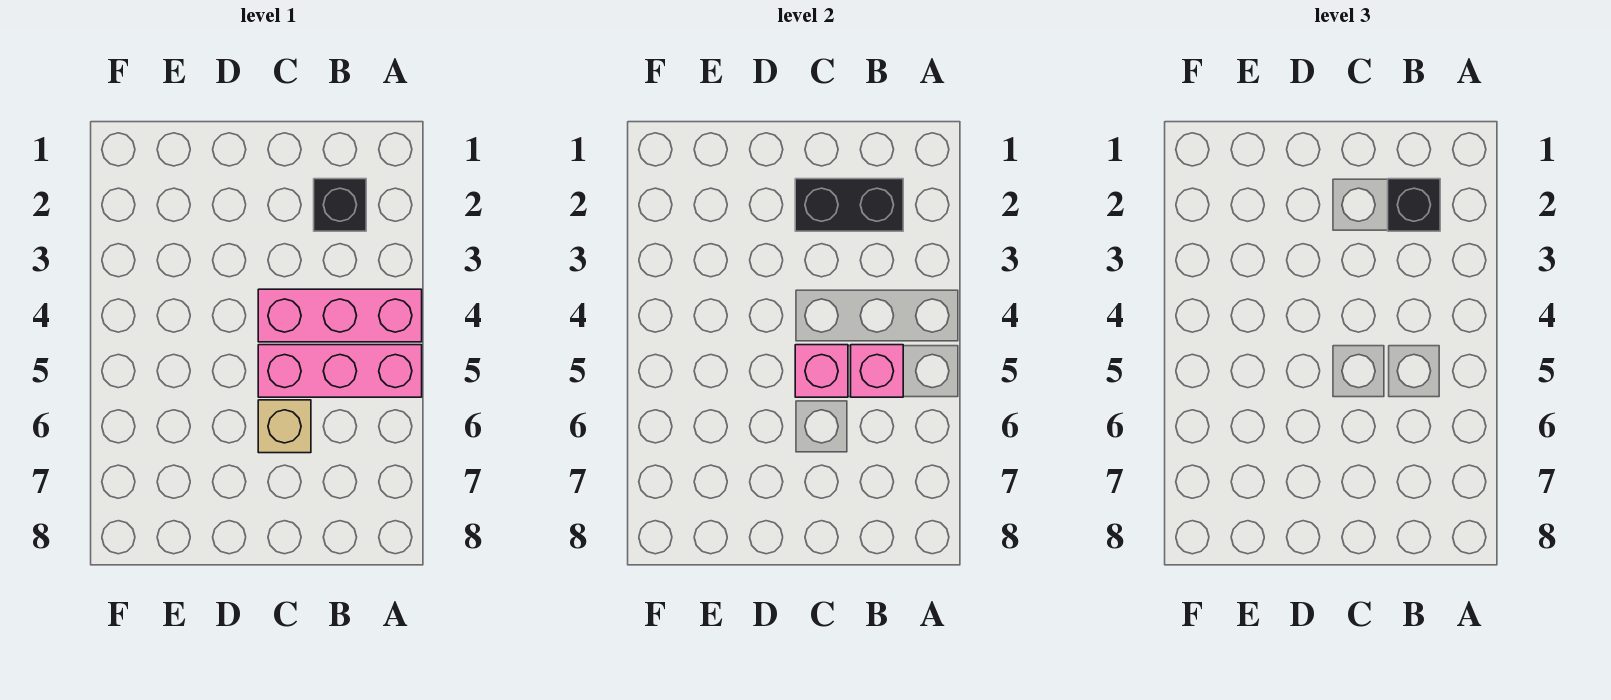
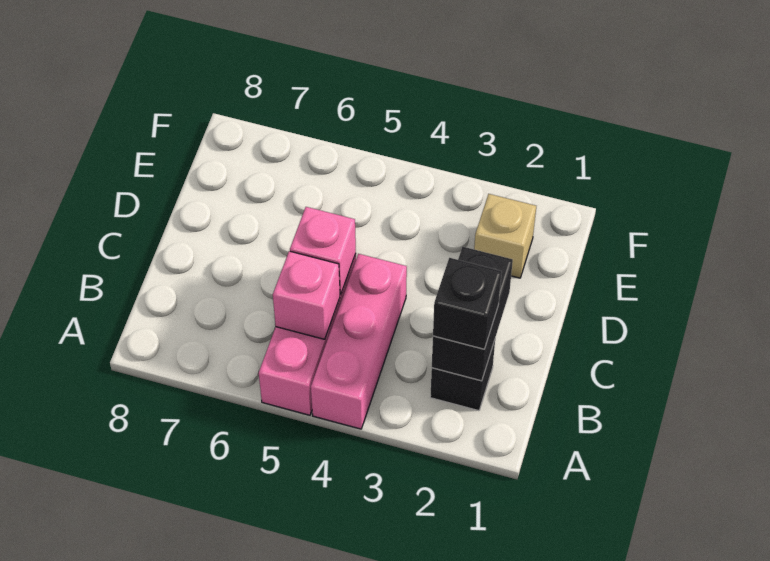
tan 1x1 brick [258,400,311,453] -> tan 1x1 brick moved to [474,194,536,278]

